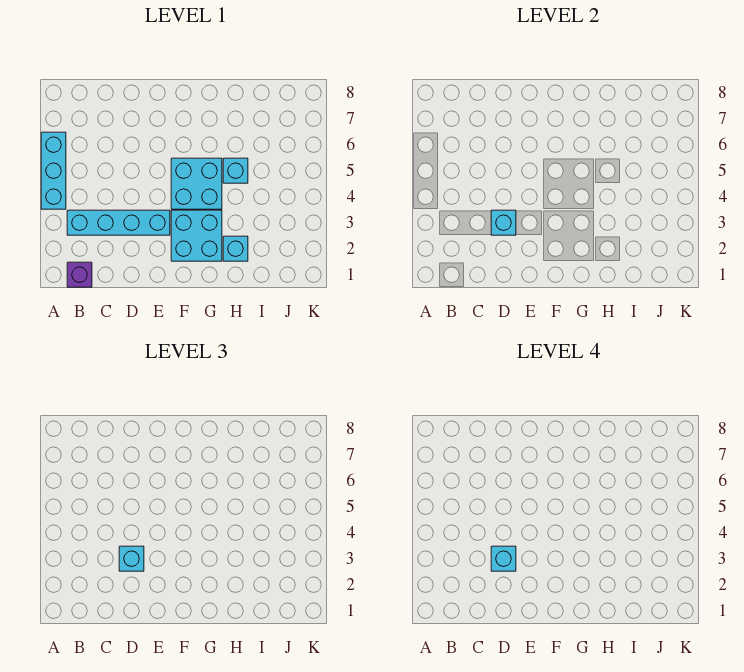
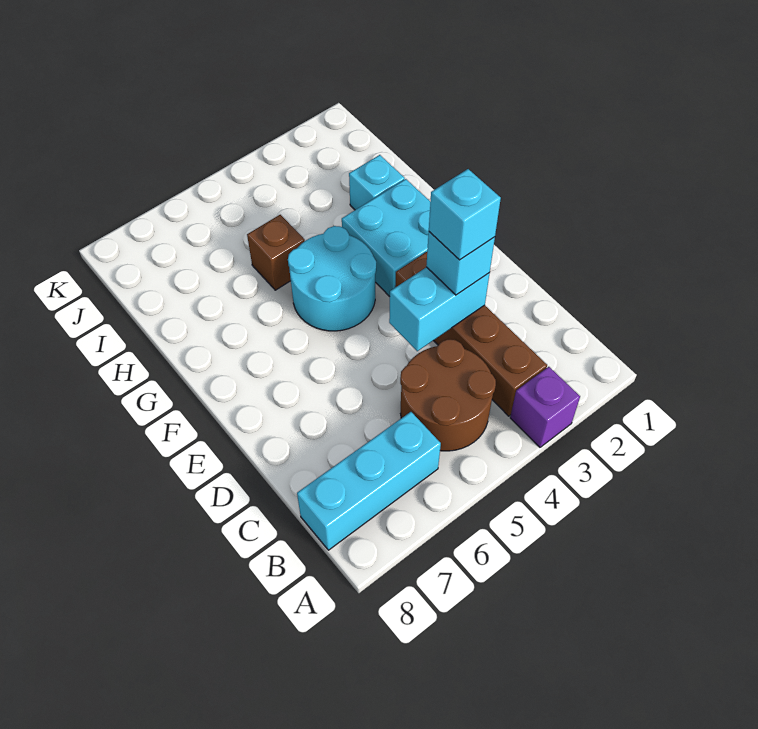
cyan 1x3 brick [41,132,66,209] -> cyan 1x3 brick moved to [297,412,441,550]
purple 1x1 brick [67,262,92,287] -> purple 1x1 brick moved to [510,367,580,447]
cyan 1x4 brick [67,210,170,235] -> brown 1x4 brick [395,252,547,416]
none -> brown 2x2 round brick [400,339,496,451]
cyan 1x1 brick [491,210,516,235] -> cyan 1x2 brick [389,267,490,351]
cyan 2x2 brick [171,158,222,209] -> cyan 2x2 round brick [288,226,376,331]
cyan 1x1 brick [223,158,248,183] -> brown 1x1 brick [247,215,305,290]

